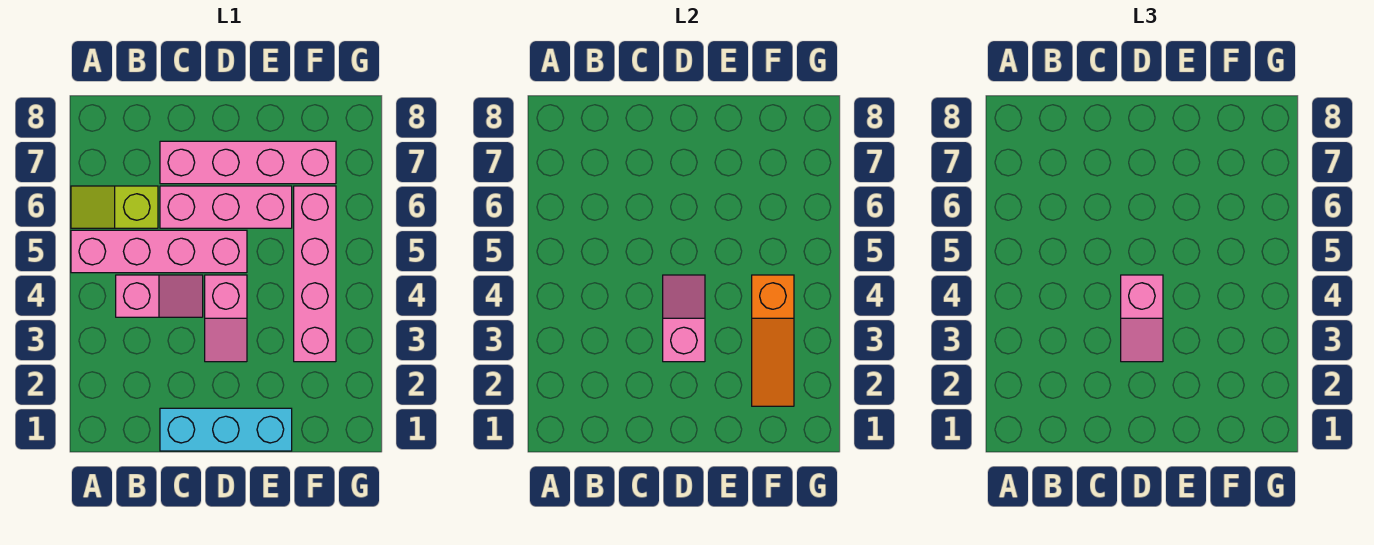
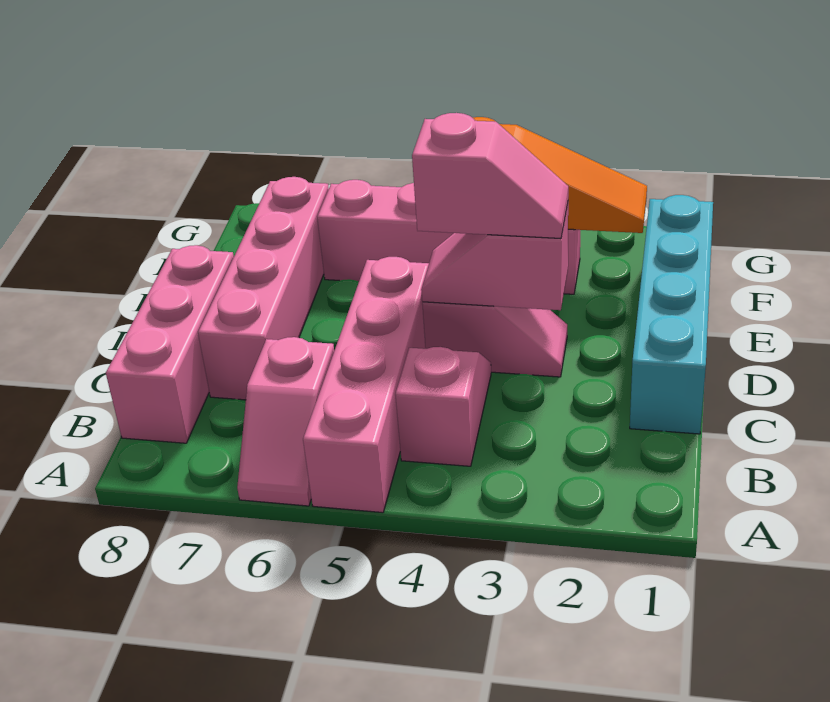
lime 1x2 slope [71,186,158,228] -> pink 1x2 slope [237,337,334,506]
cyan 1x3 brick [160,408,292,451] -> cyan 1x4 brick [630,195,713,434]
pink 1x3 brick [160,186,292,228] -> pink 1x3 brick moved to [106,245,234,443]

